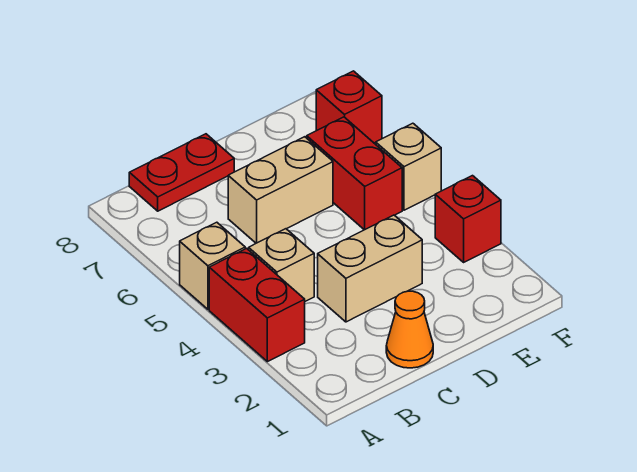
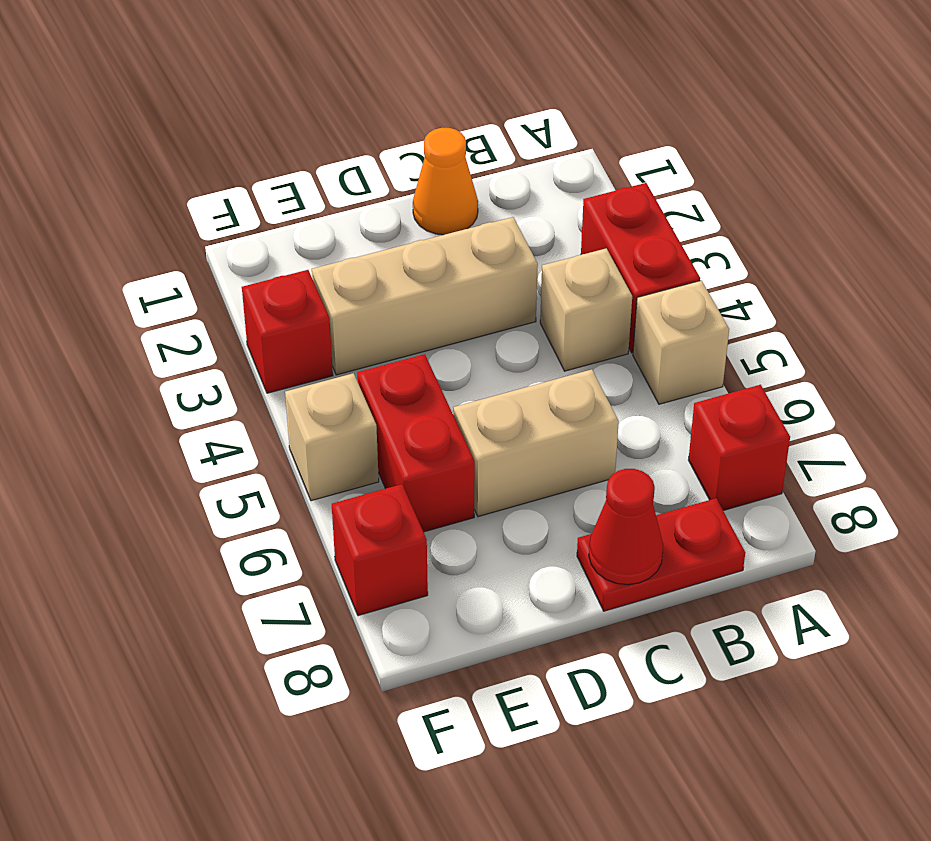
none -> red 1x1 brick [689,385,790,511]
tan 1x2 brick [318,215,422,322] -> tan 1x3 brick [312,217,538,375]
none -> red 1x1 cone [589,469,663,585]

